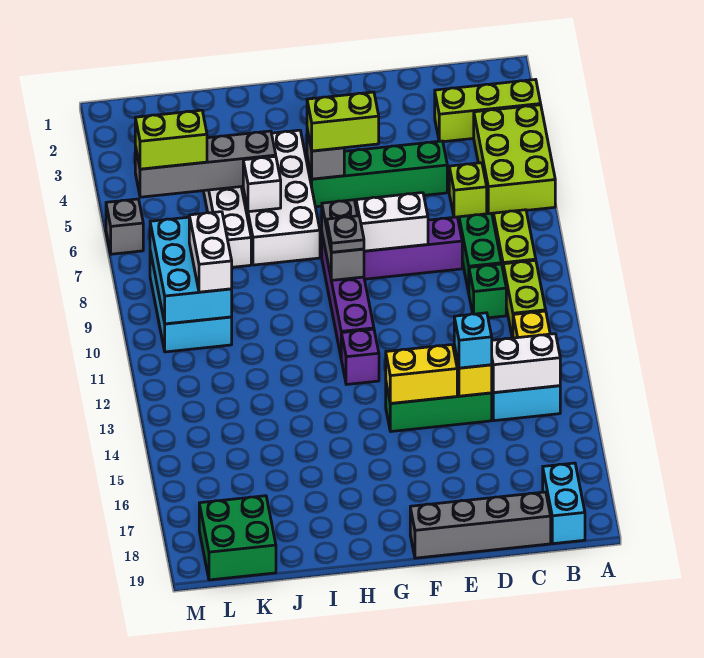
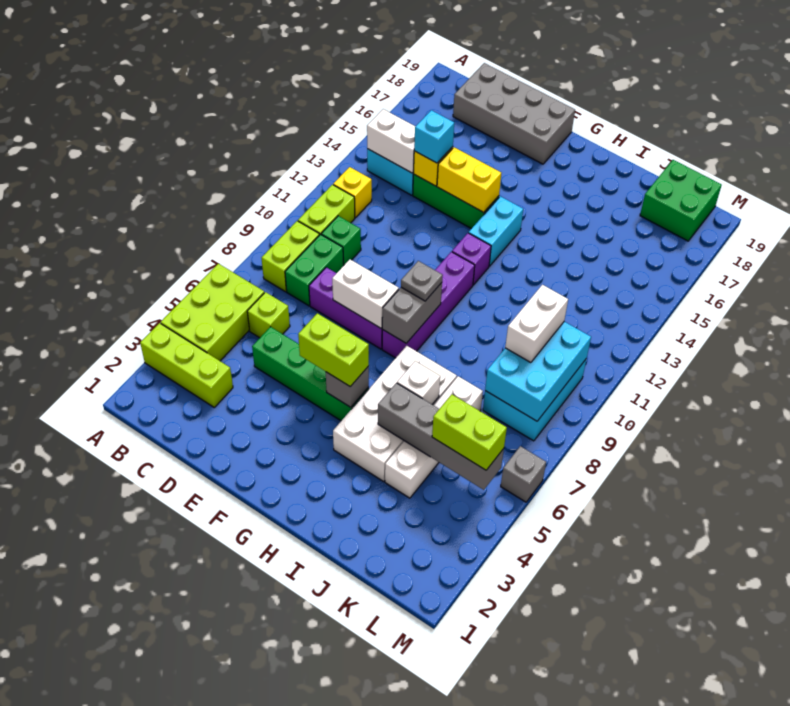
cyan 1x2 brick [543,463,585,544] -> cyan 1x2 brick moved to [469,196,523,266]
grey 1x4 brick [410,492,551,558] -> grey 2x4 brick [453,63,575,164]

